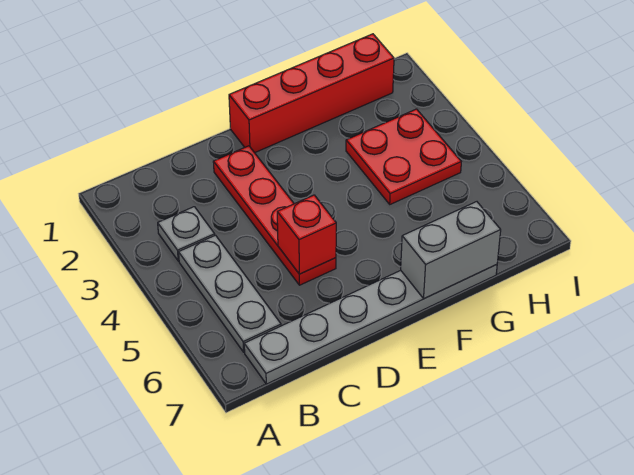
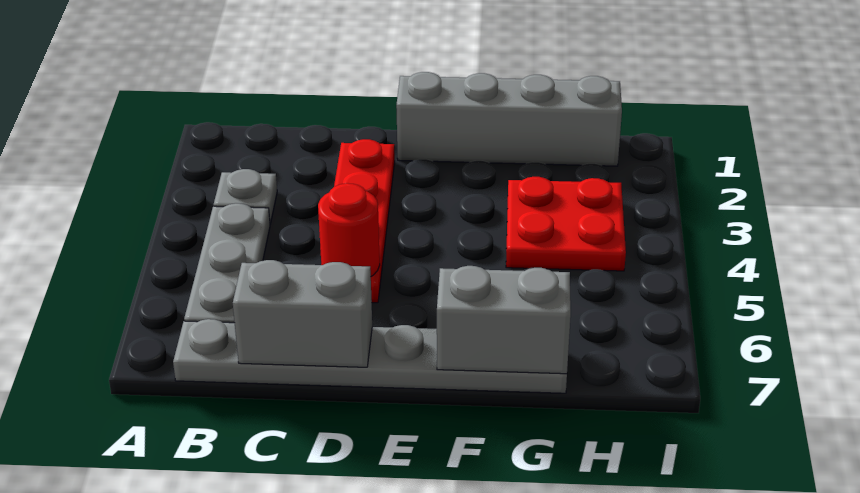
none -> grey 1x2 brick [233,260,372,367]
red 1x1 brick [277,195,336,274] -> red 1x1 round brick [318,183,380,276]
red 1x4 brick [229,34,394,153] -> grey 1x4 brick [396,72,622,166]

